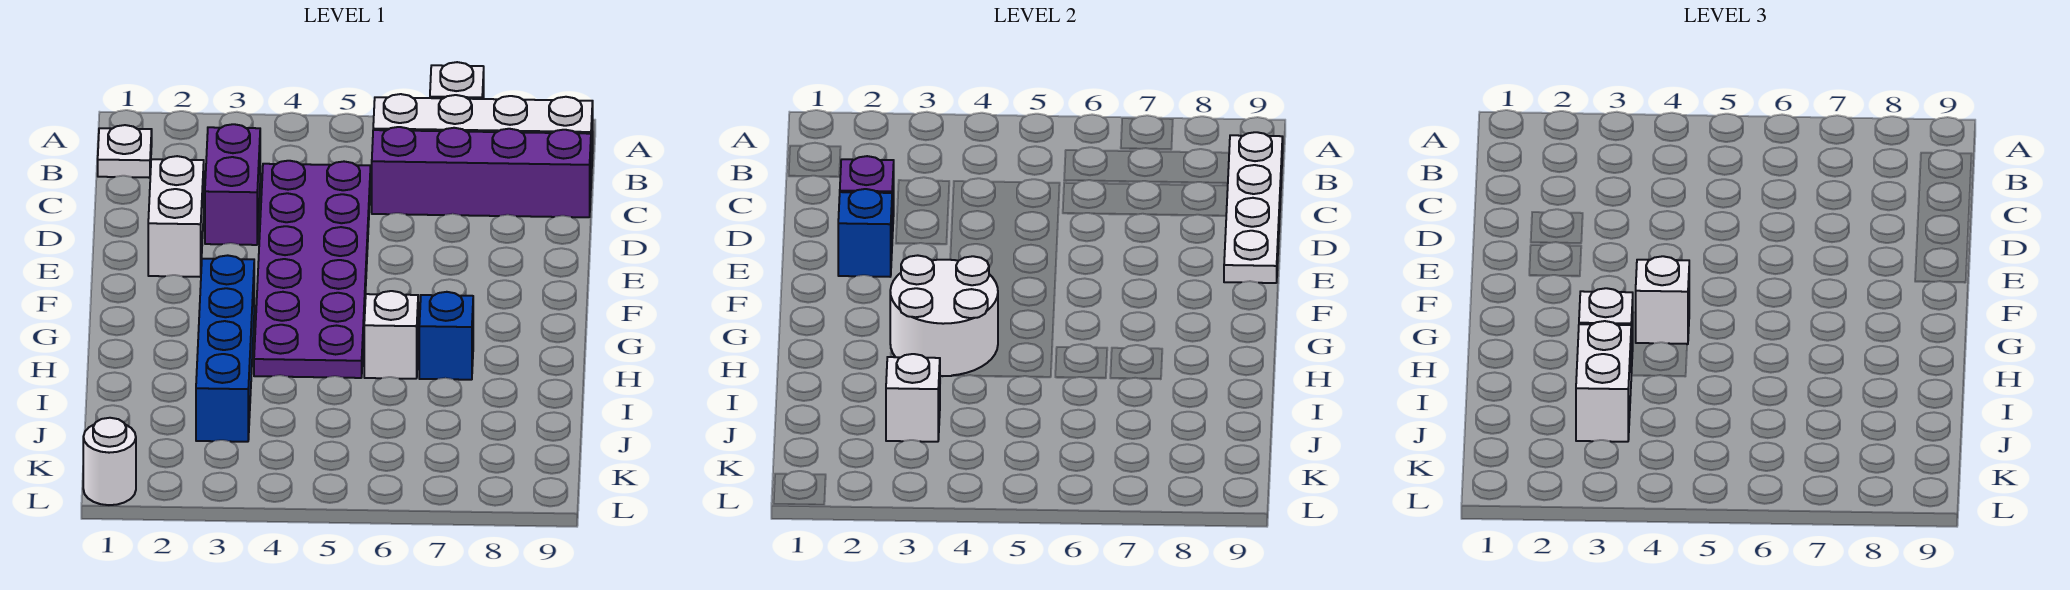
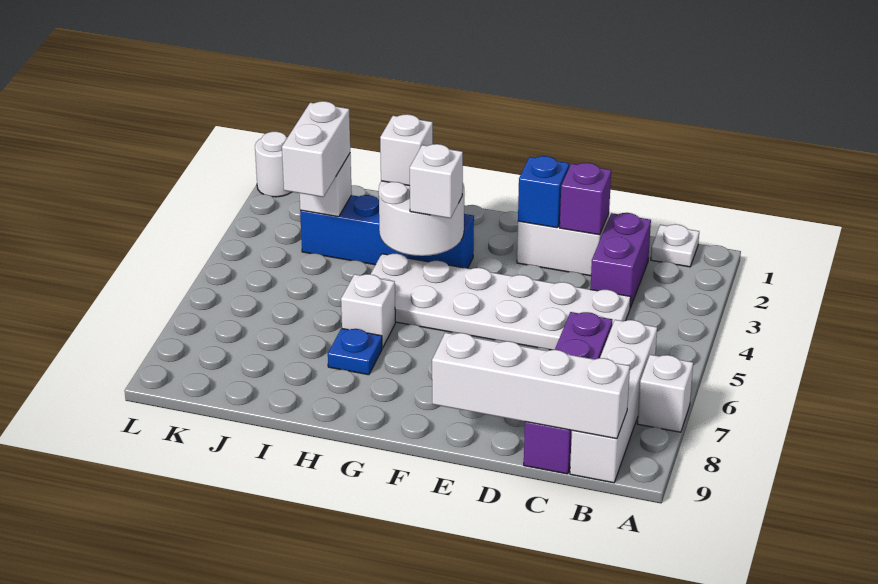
white 1x4 plate [1224,132,1283,283] -> white 1x4 brick [432,333,630,439]
purple 1x2 brick [205,124,260,245] -> purple 1x2 brick turned to [590,213,651,308]
purple 2x6 plate [254,161,371,378] -> white 2x6 plate [371,254,631,350]
blue 1x1 brick [419,292,473,380] -> blue 1x1 plate [328,328,382,375]
white 1x2 brick [1576,321,1632,442] -> white 1x2 brick turned to [282,101,350,197]

